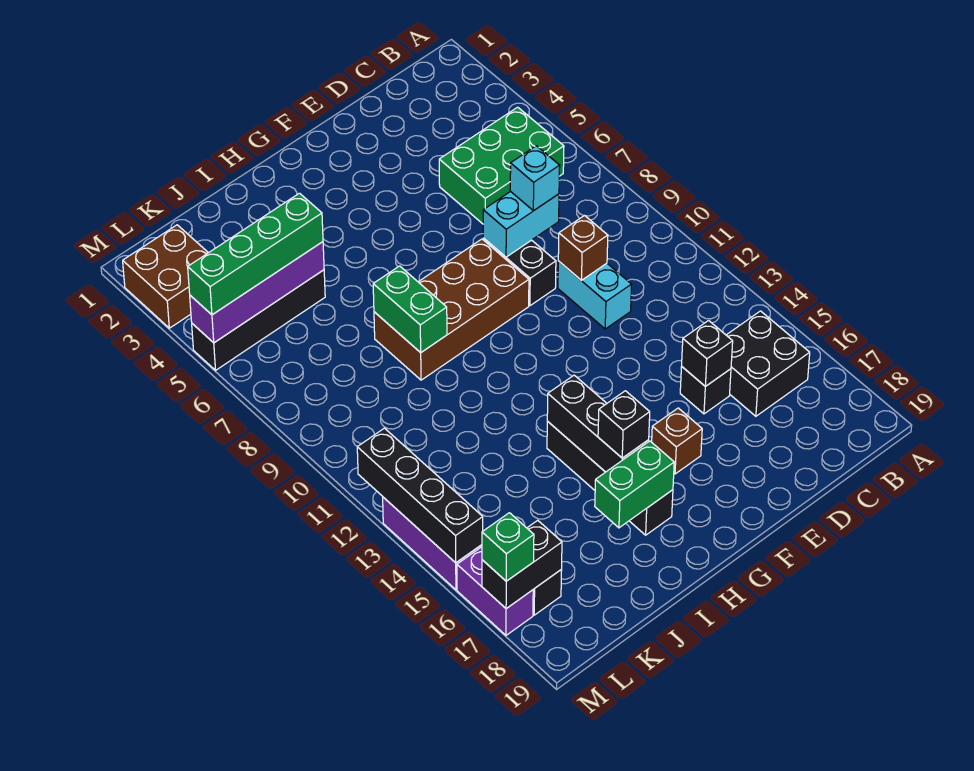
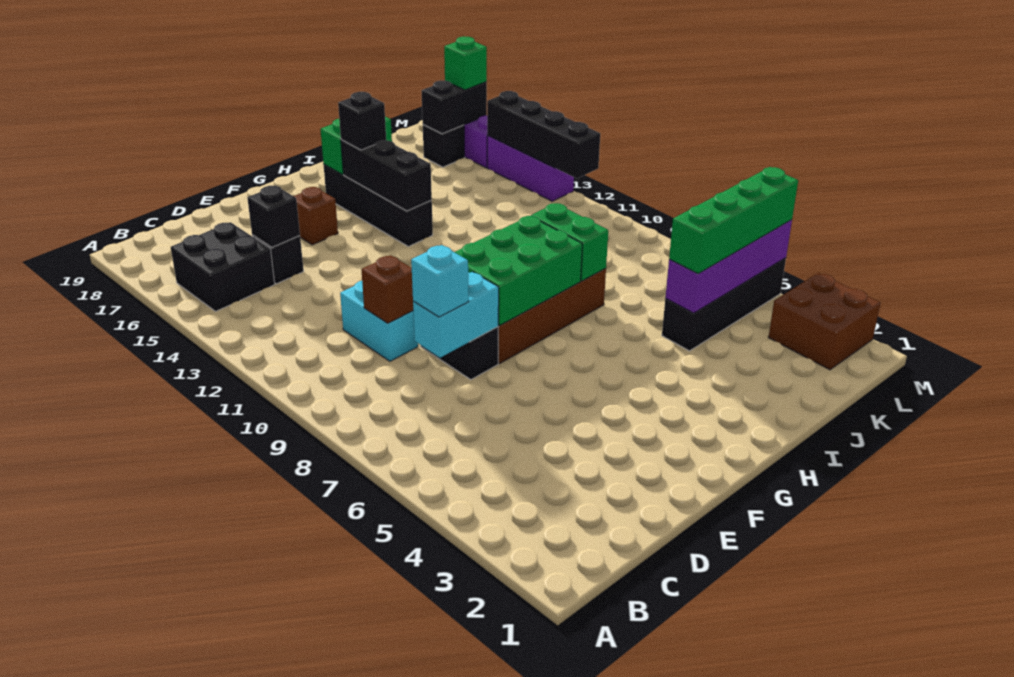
green 2x3 brick [439,107,564,224] -> green 2x3 brick moved to [455,216,582,325]

